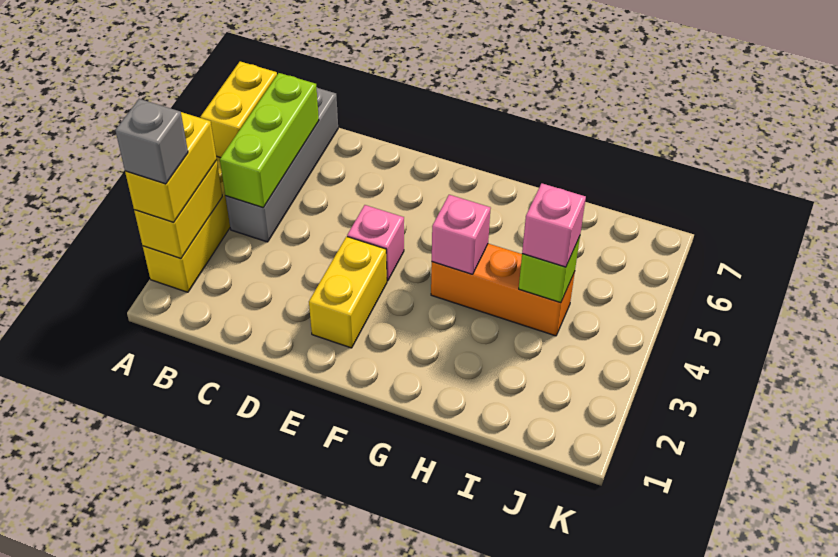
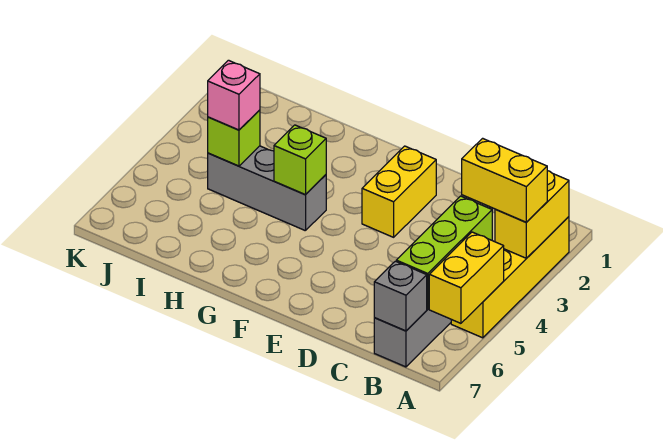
yellow 1x2 brick [125,112,217,222] -> yellow 1x2 brick turned to [462,138,547,222]
grey 1x1 brick [115,99,188,184] -> grey 1x1 brick moved to [374,261,427,331]
pink 1x1 brick [347,205,404,281] -> none
orange 1x3 brick [431,244,575,336] -> grey 1x3 brick [208,146,326,231]
pink 1x1 brick [432,195,491,274] -> lime 1x1 brick [274,125,326,195]

